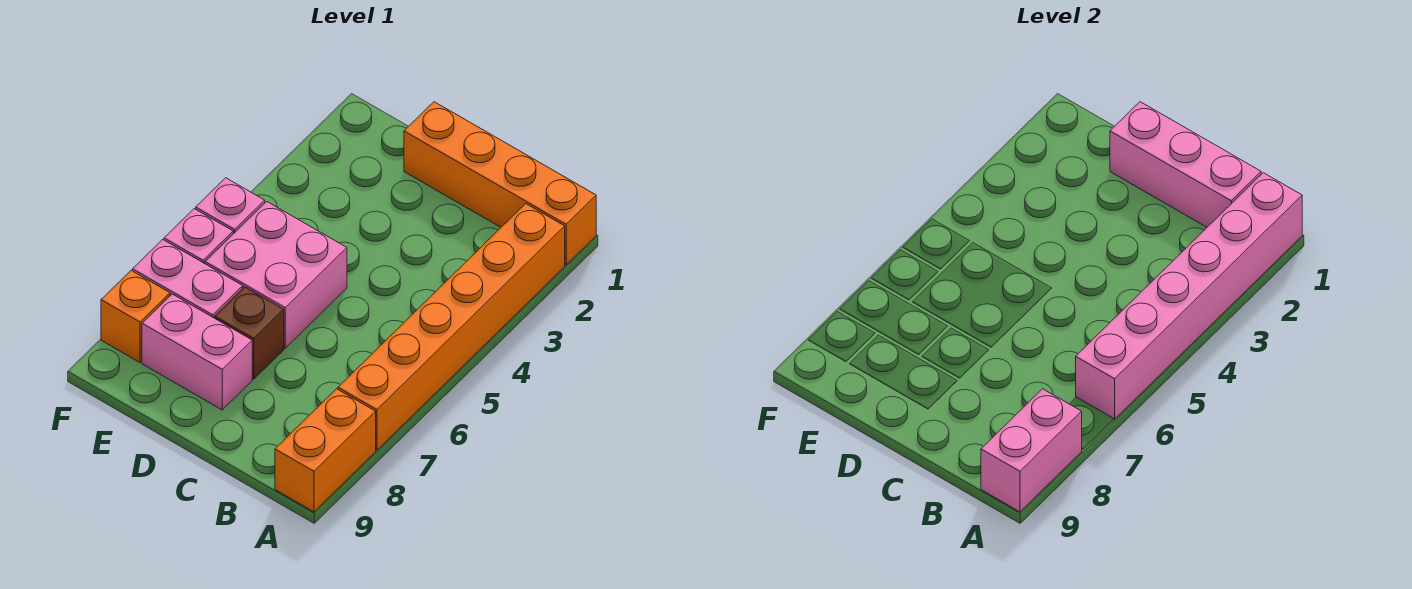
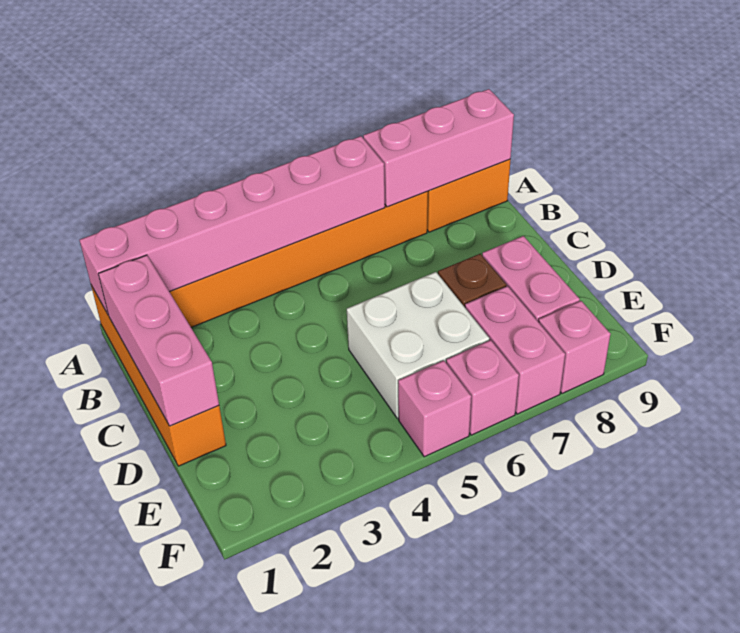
pink 1x2 brick [981,389,1082,512] -> pink 1x3 brick [363,89,514,207]
pink 2x2 brick [205,202,347,348] -> white 2x2 brick [347,272,489,419]
orange 1x1 brick [101,271,170,362] -> pink 1x1 brick [539,301,611,393]

